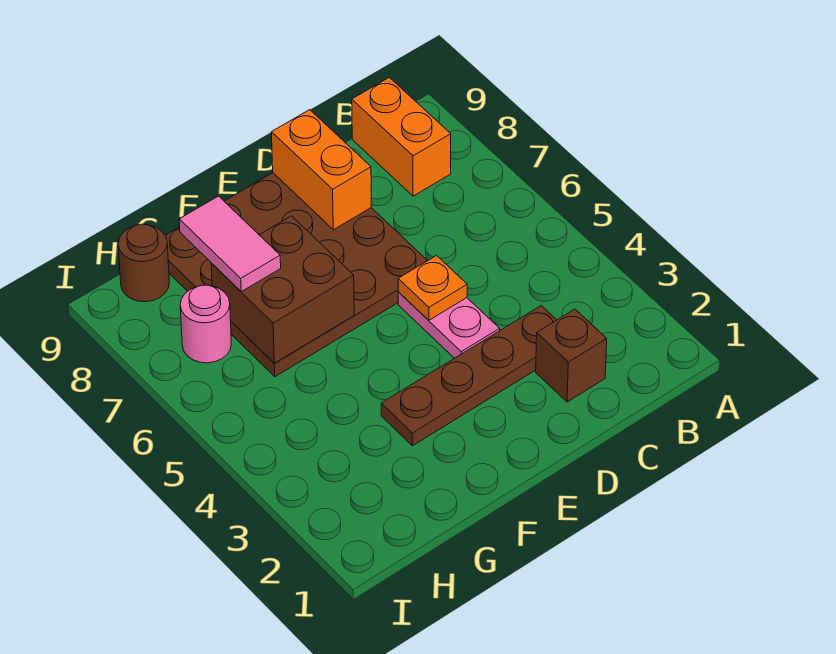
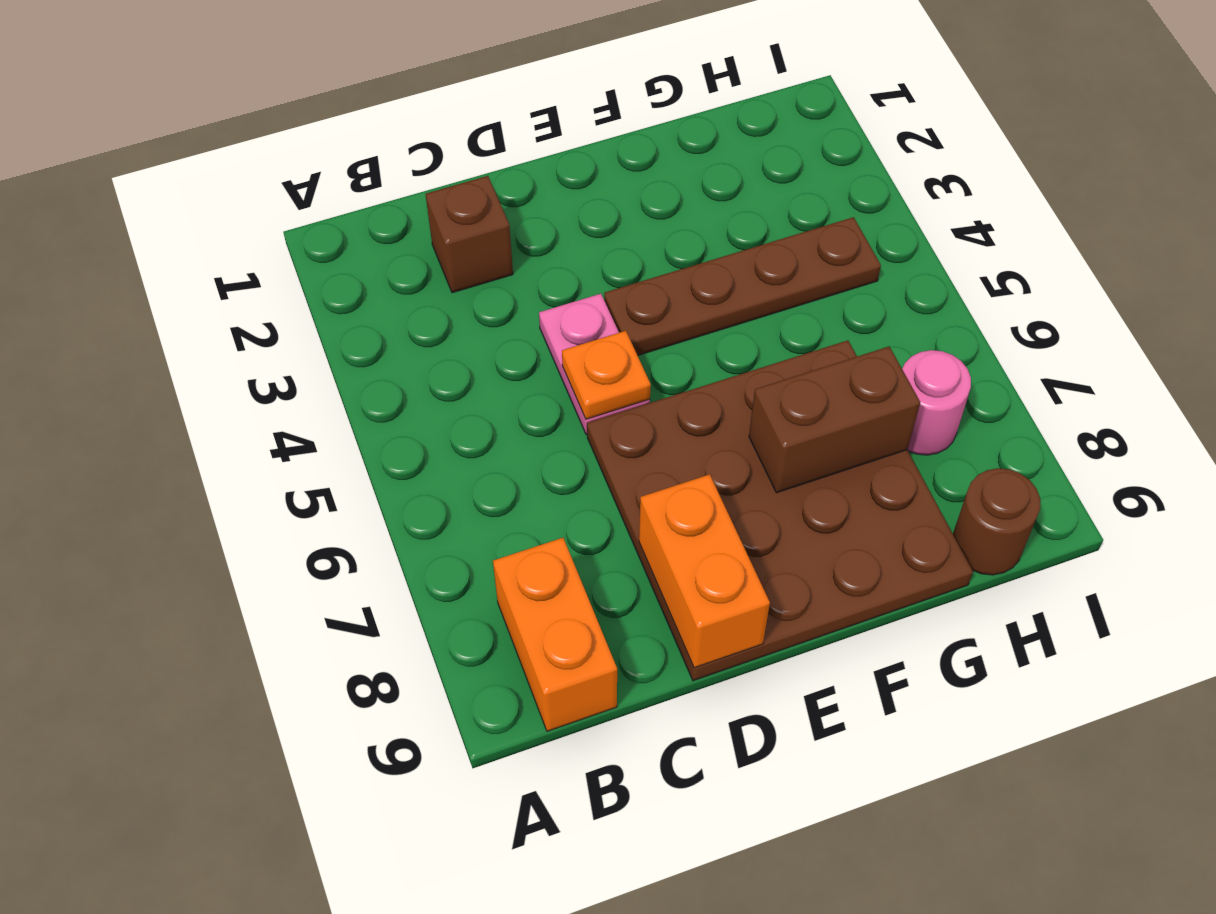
brown 1x4 plate [381,306,556,446] -> brown 1x4 plate moved to [604,217,881,356]
brown 2x2 brick [211,216,354,363] -> brown 1x2 brick [749,347,920,493]
pink 1x2 tile [179,196,281,292] -> none

